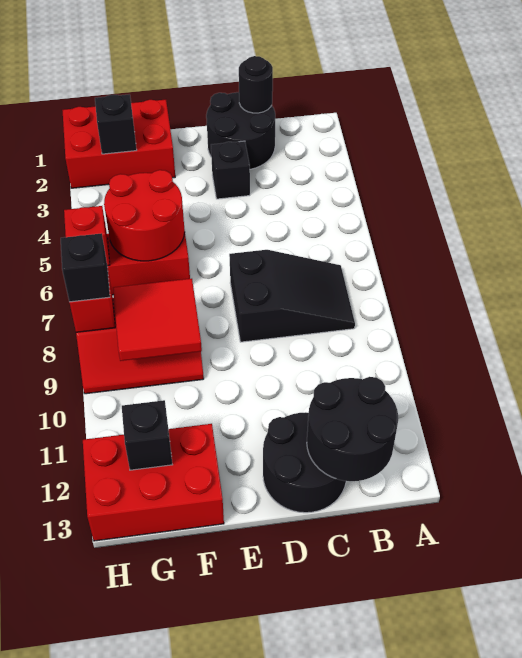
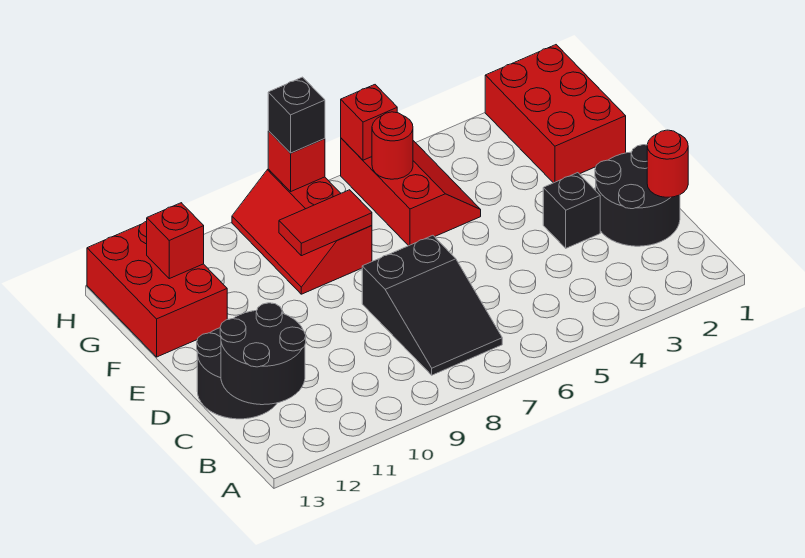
black 1x1 round brick [239,56,273,113] -> red 1x1 round brick [647,130,688,197]
red 2x2 round brick [104,170,185,261] -> red 1x1 round brick [372,112,413,179]
red 2x2 tile [113,279,202,361] -> red 1x2 tile [279,190,372,256]
black 1x1 brick [95,94,137,154] -> none
black 1x1 brick [122,400,172,470] -> red 1x1 brick [147,203,204,279]

